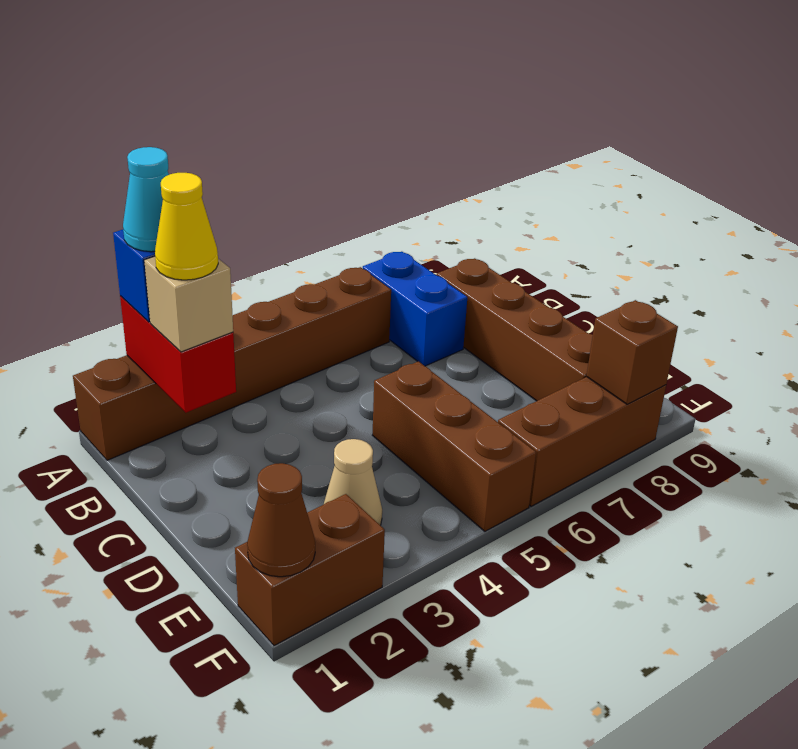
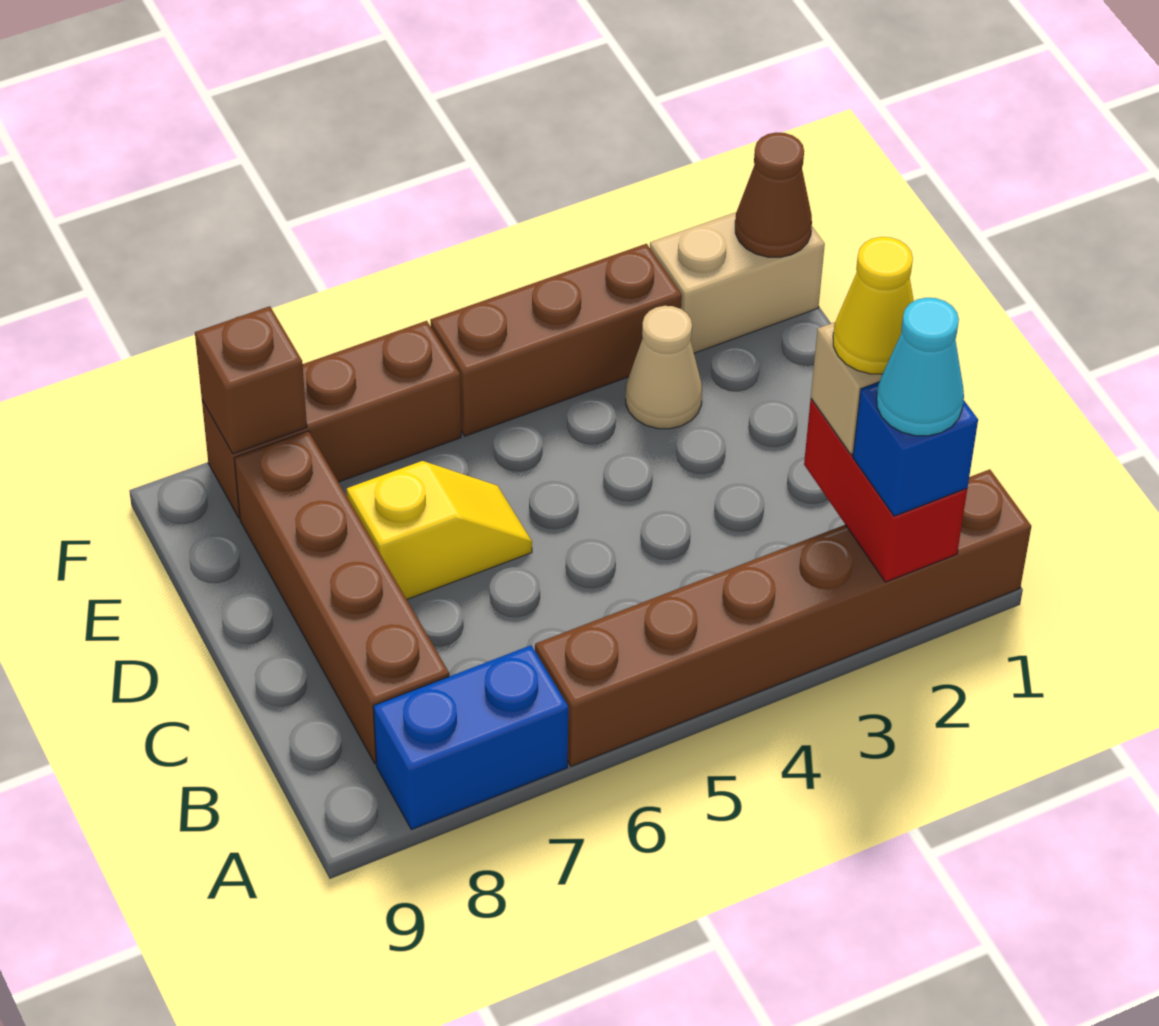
blue 1x2 brick [363,252,467,366] -> blue 1x2 brick turned to [373,645,568,829]
brown 1x3 brick [373,361,536,531] -> brown 1x3 brick turned to [430,244,682,436]
none -> yellow 1x2 slope [347,461,532,599]
brown 1x2 brick [235,494,385,646] -> tan 1x2 brick [650,212,825,353]

